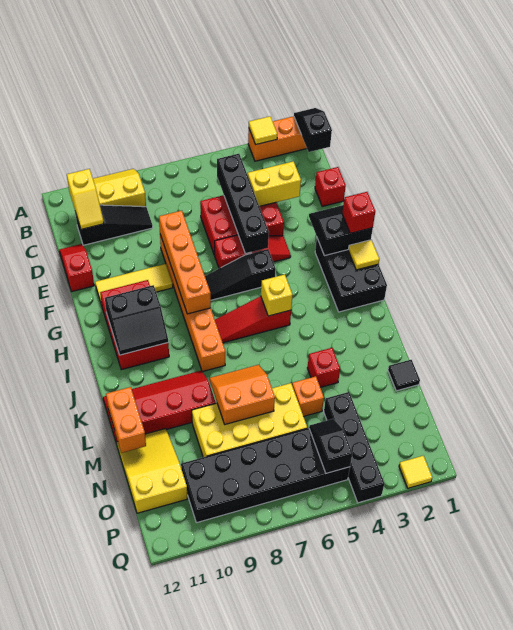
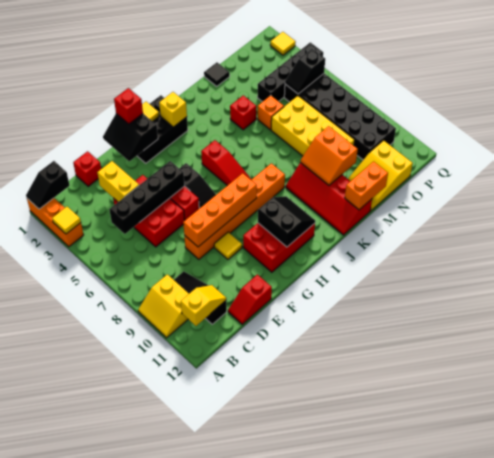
yellow 1x3 tile [95,264,173,305] -> yellow 1x1 tile [214,232,242,259]
yellow 1x1 brick [261,274,293,316] -> yellow 1x1 brick moved to [159,92,187,127]
orange 2x2 slope [210,365,275,424] -> orange 2x2 slope moved to [300,126,358,185]

